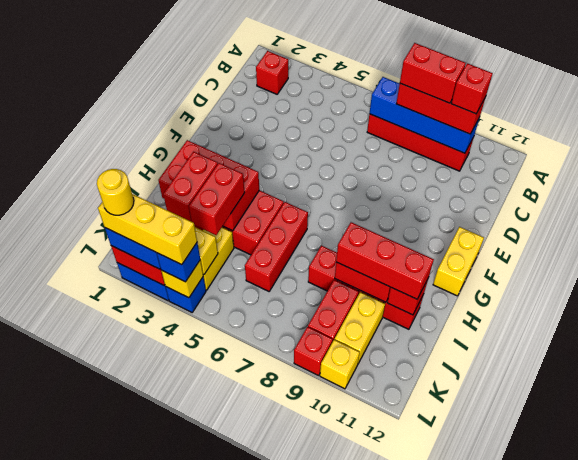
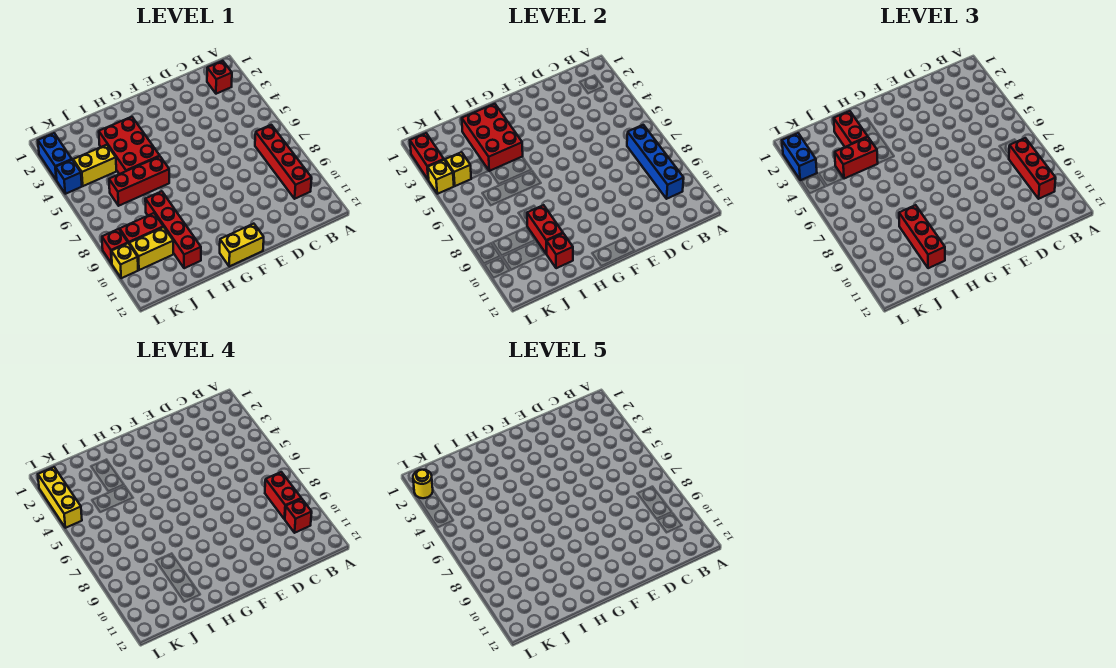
red 1x2 brick [163,152,218,222] -> red 1x2 brick turned to [834,111,868,147]
blue 1x1 brick [157,243,200,282] -> none

